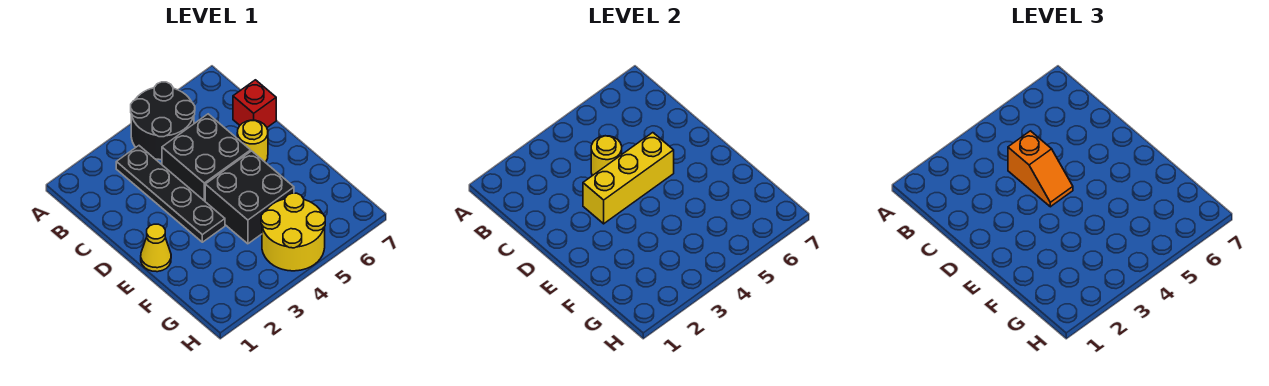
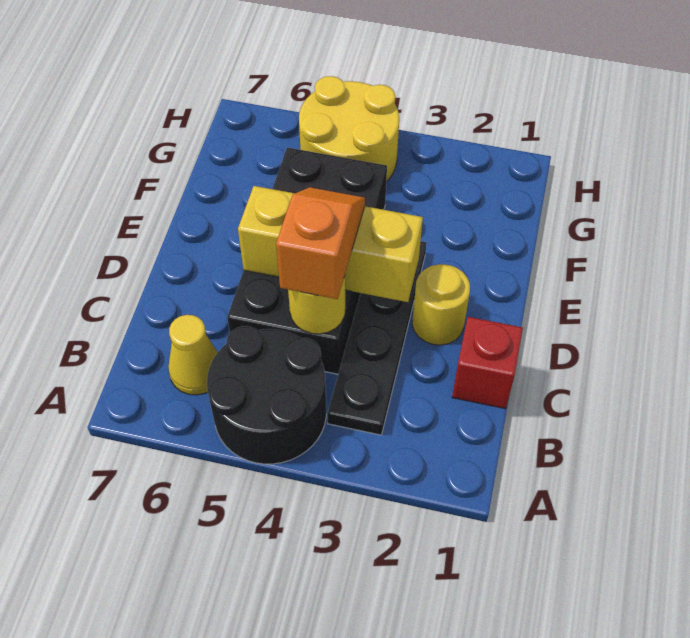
red 1x1 brick [233,80,276,127] -> red 1x1 brick moved to [452,317,523,409]
yellow 1x1 round brick [237,120,268,162] -> yellow 1x1 round brick moved to [412,264,470,345]
yellow 1x1 cone [141,224,171,272] -> yellow 1x1 cone moved to [168,315,218,395]

